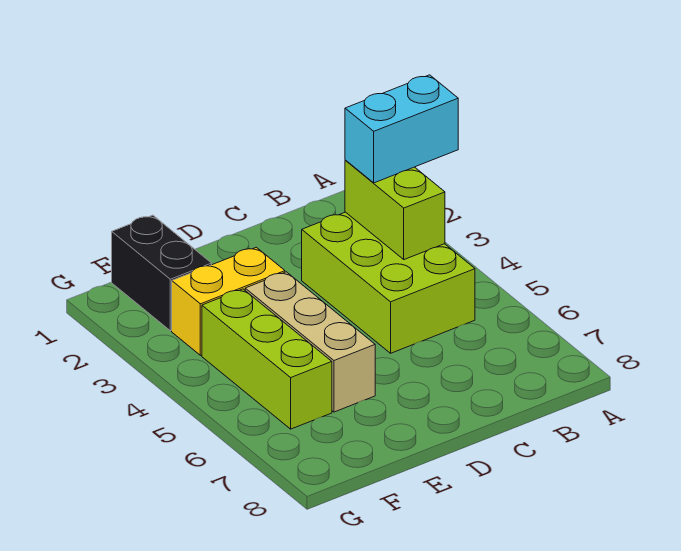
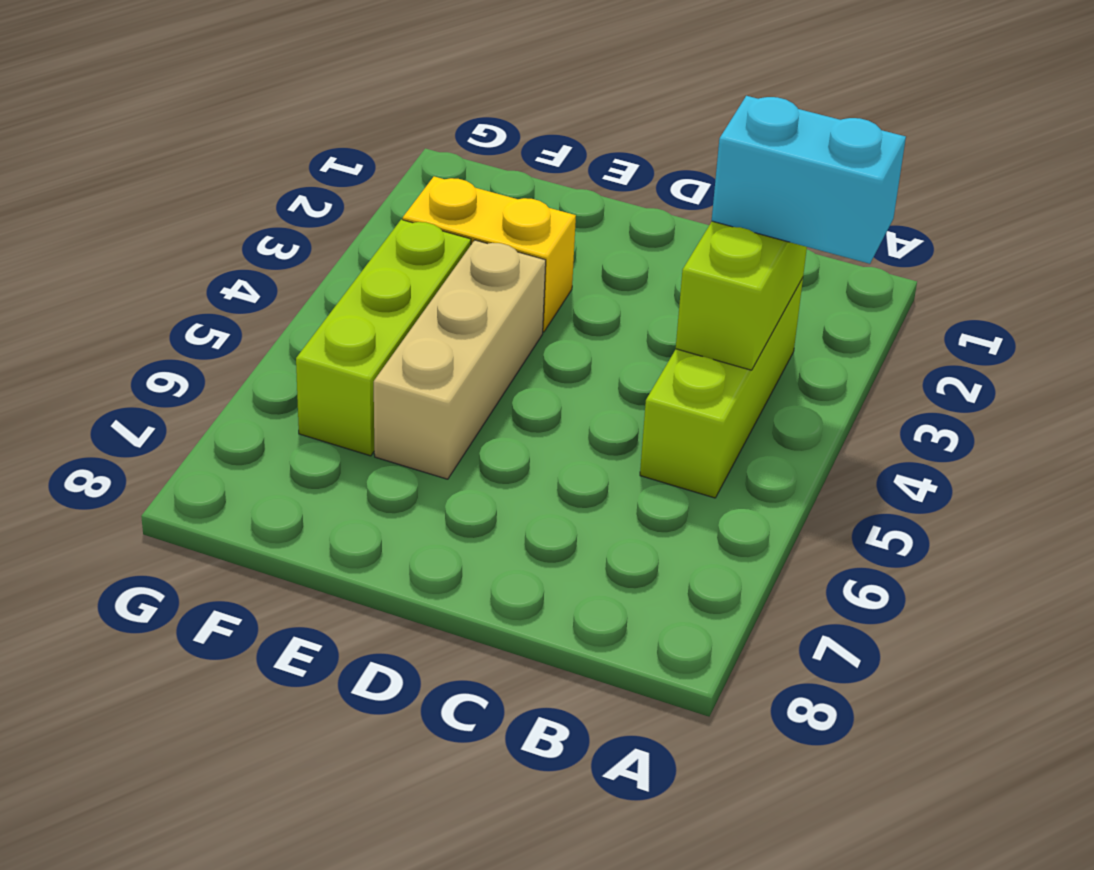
lime 2x3 brick [302,212,475,353] -> lime 1x3 brick [640,278,803,498]
black 1x2 brick [112,215,212,331] -> none

